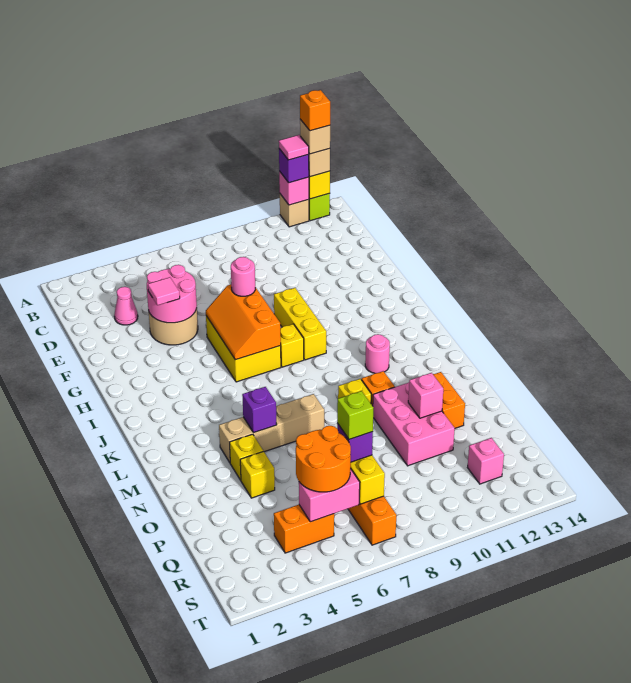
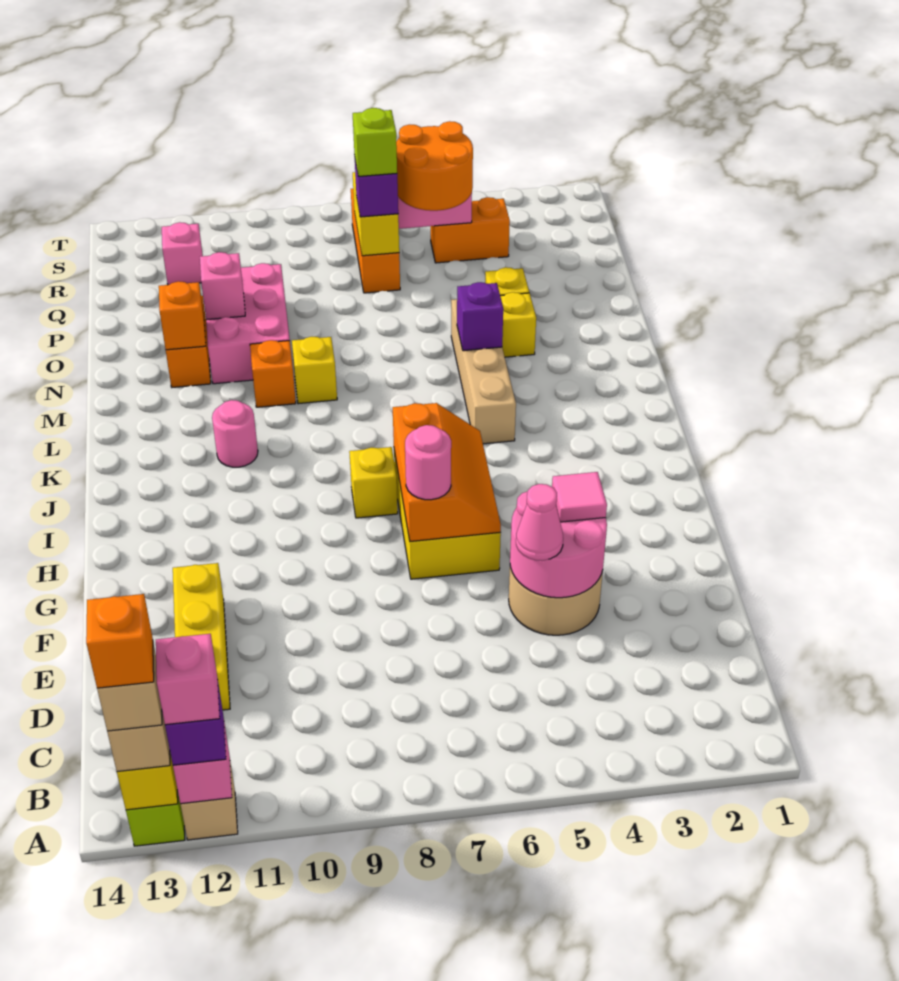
pink 1x1 tile [279,135,309,160] -> pink 1x1 brick [156,634,220,725]
pink 1x1 cone [114,287,138,325] -> pink 1x1 cone moved to [516,484,563,560]
yellow 1x3 brick [274,288,326,360] -> yellow 1x3 brick moved to [173,563,230,710]
tan 1x4 brick [219,394,324,463] -> tan 1x4 brick turned to [451,299,516,444]
none -> orange 1x1 brick [159,281,206,350]

